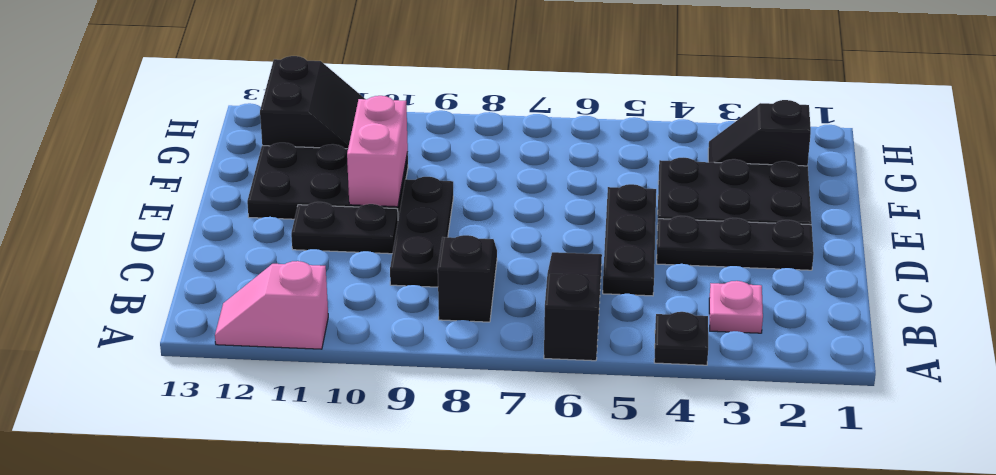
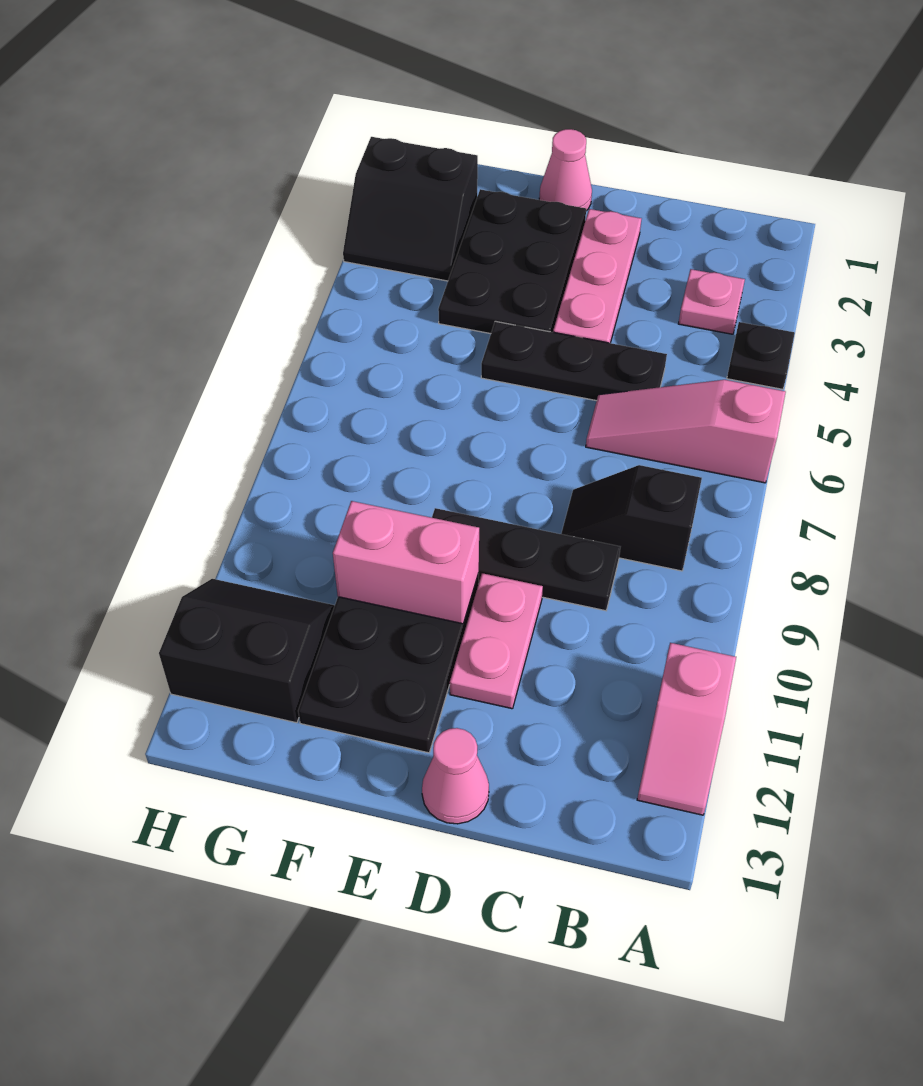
black 1x3 slope [544,252,602,361] -> pink 1x3 slope [586,380,786,483]
black 1x3 plate [657,216,814,270] -> pink 1x3 plate [553,209,641,343]
black 1x2 plate [291,202,398,254] -> pink 1x2 plate [450,573,543,709]
none -> pink 1x1 cone [422,728,489,824]
none -> pink 1x1 cone [539,129,592,211]
black 1x2 slope [708,100,811,166] -> black 2x2 slope [343,137,478,281]

